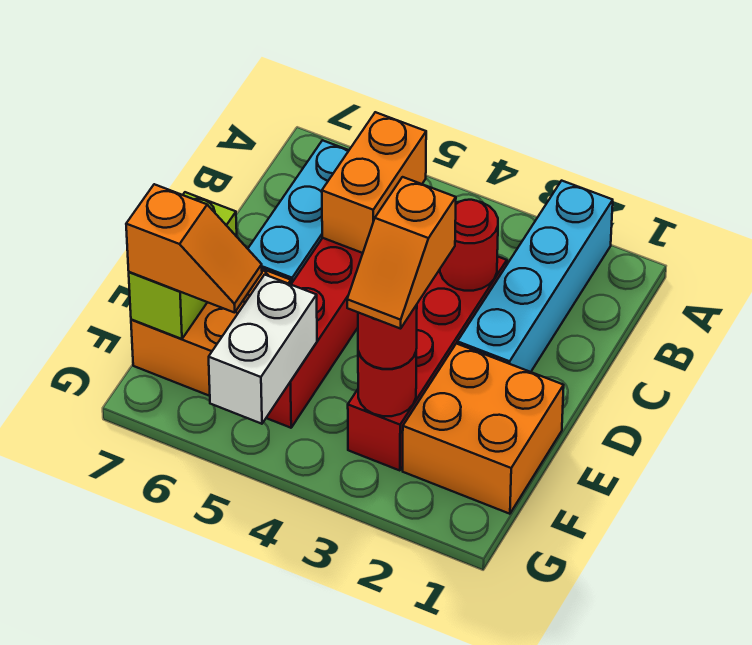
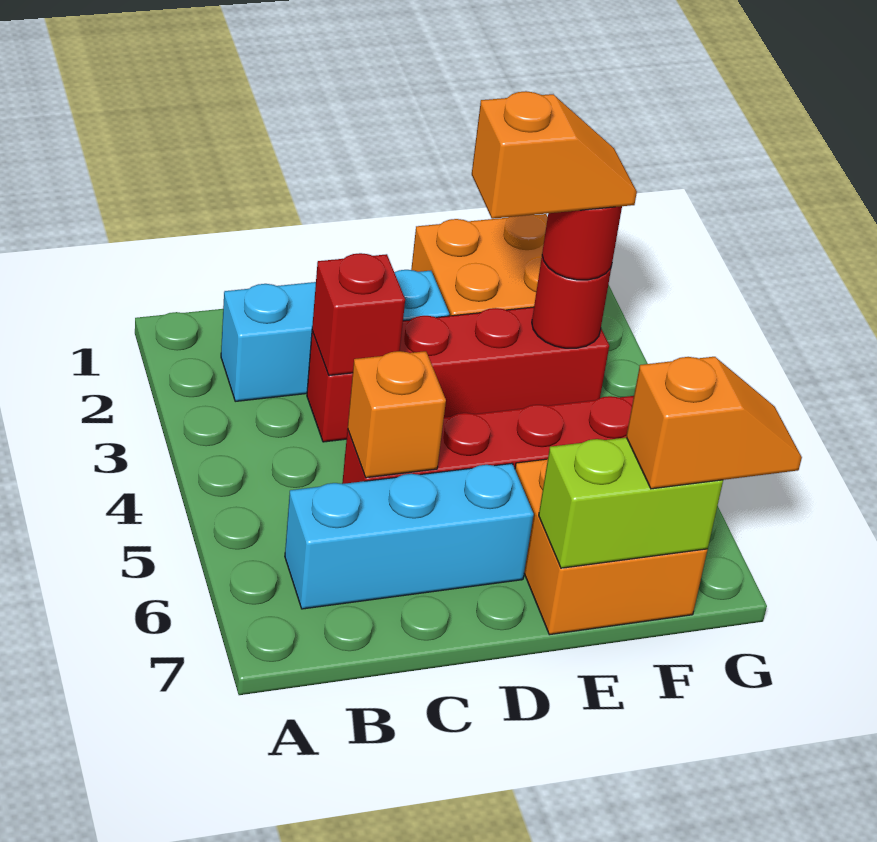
cyan 1x4 brick [457,181,613,372] -> cyan 1x3 brick [221,270,449,401]
orange 1x2 brick [322,112,426,253] -> orange 1x1 brick [348,351,446,478]
red 1x1 round brick [440,200,498,291] -> red 1x1 brick [312,253,405,375]
white 1x2 brick [209,275,317,424] -> none
orange 1x2 slope [126,184,262,313] -> orange 1x2 slope turned to [626,357,802,489]

